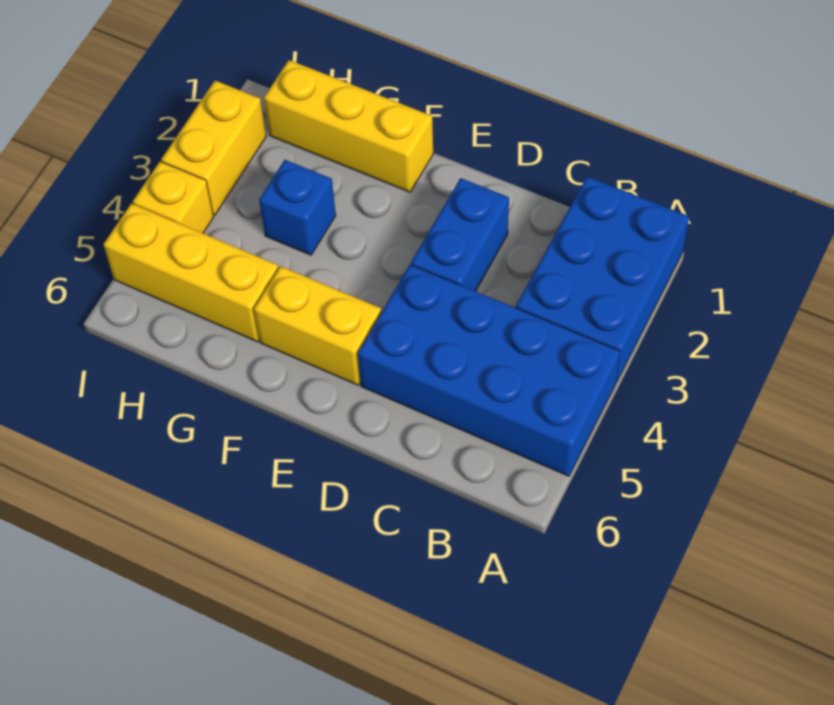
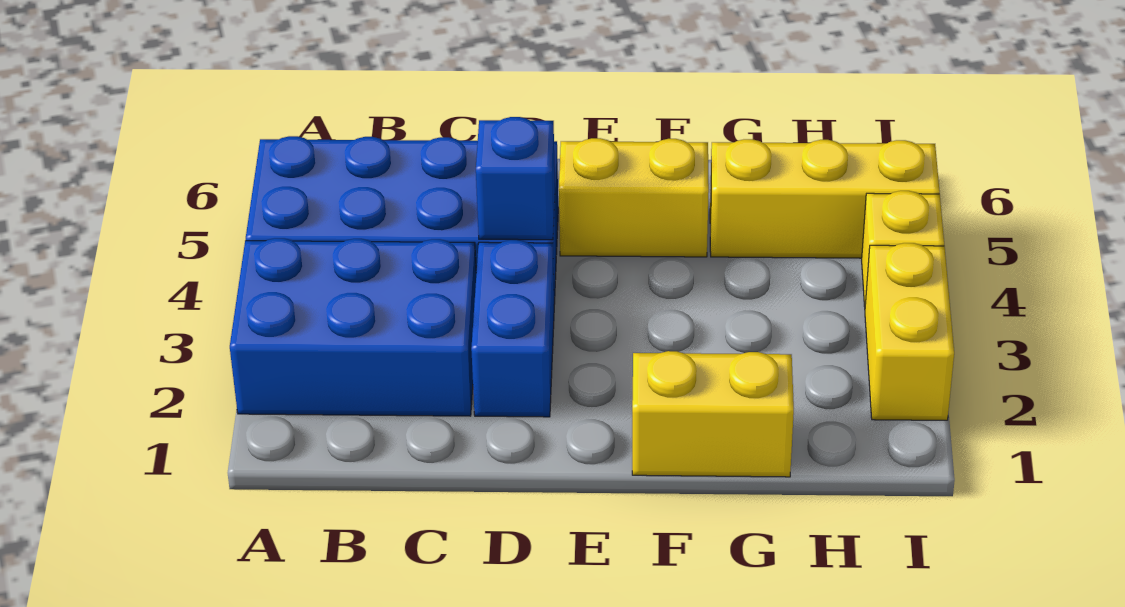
blue 2x3 brick [516,177,689,382] -> blue 2x3 brick turned to [230,238,476,416]
yellow 1x3 brick [264,60,433,192] -> yellow 1x2 brick [632,351,794,477]
blue 1x1 brick [259,160,336,255] -> blue 1x1 brick moved to [476,117,555,240]

